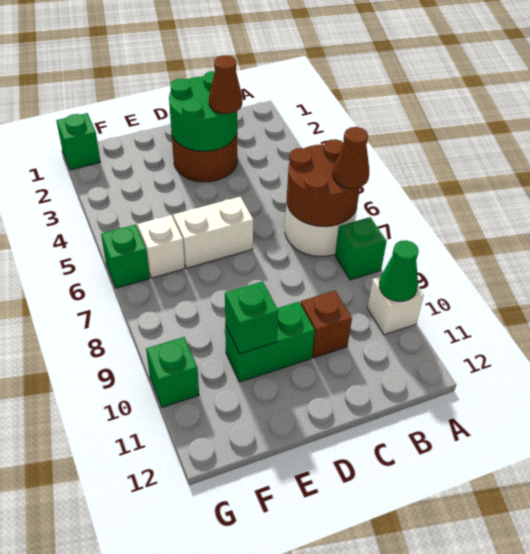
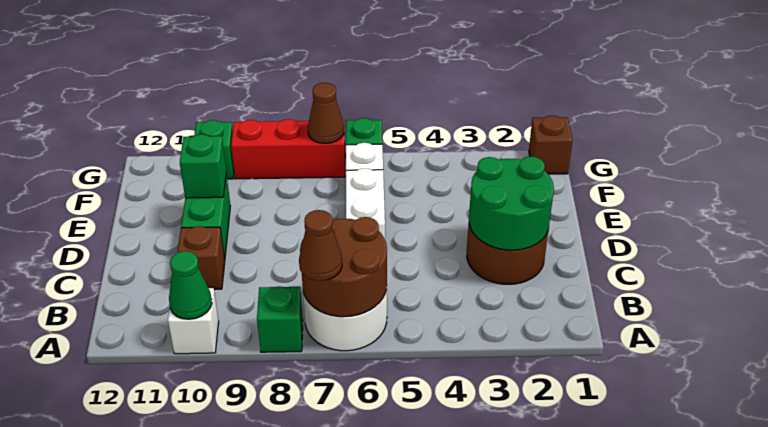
brown 1x1 cone [209,55,242,114] -> brown 1x1 cone moved to [308,83,344,143]
green 1x1 brick [56,113,100,170] -> brown 1x1 brick [529,115,573,174]
none -> red 1x3 brick [231,119,345,179]

